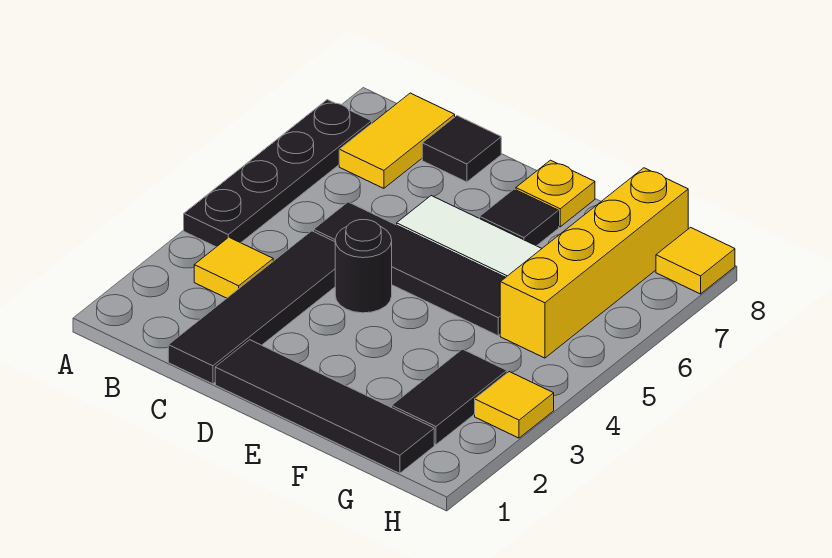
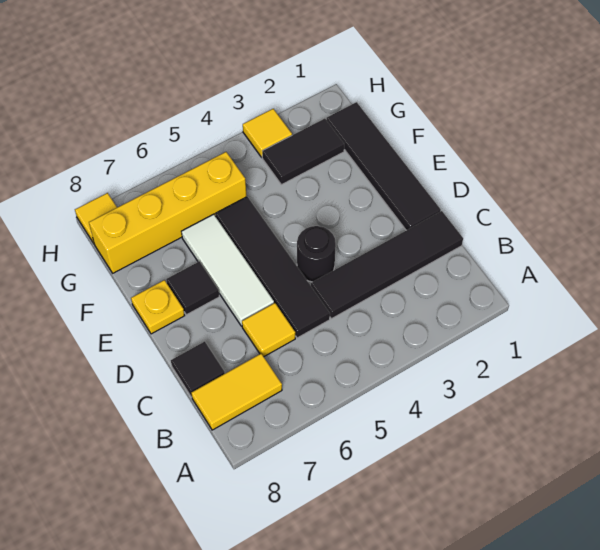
black 1x4 plate [184,100,372,247] -> none
yellow 1x1 tile [194,237,273,298] -> yellow 1x1 tile moved to [242,303,295,357]

